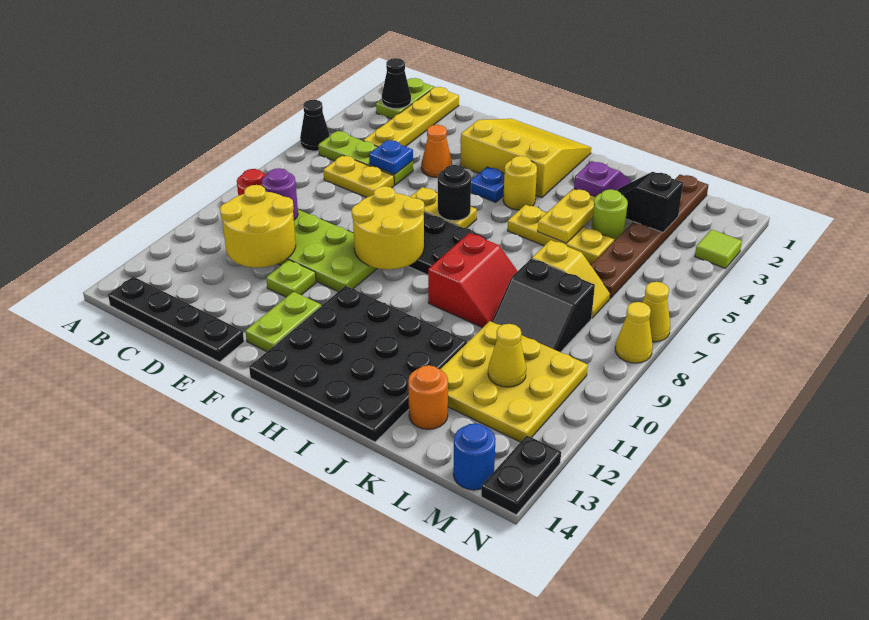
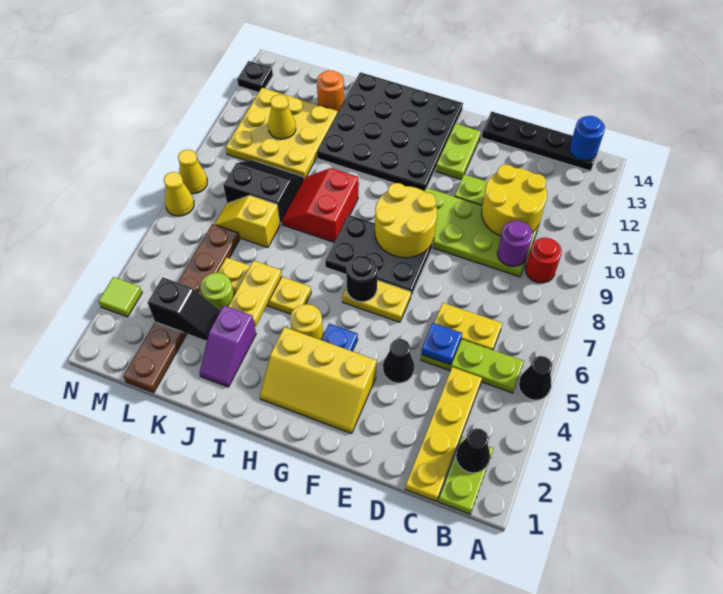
orange 1x1 cone [421,125,452,177] -> black 1x1 cone [383,339,414,383]
yellow 3x3 slope [460,119,591,198] -> yellow 2x3 slope [260,327,377,433]
blue 1x1 round brick [453,423,496,490] -> blue 1x1 round brick moved to [570,116,605,161]
black 1x2 plate [481,436,561,515] -> black 1x1 plate [237,61,273,93]

